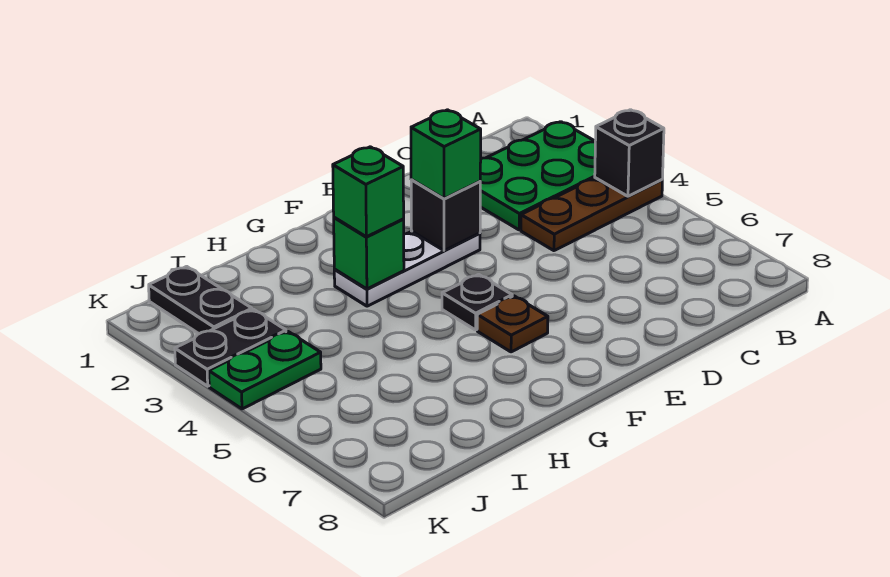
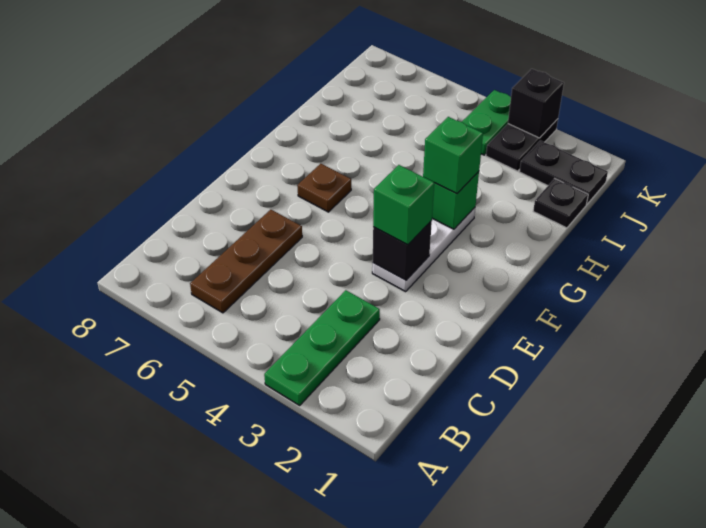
green 2x3 plate [480,122,595,230] -> green 1x3 plate [264,290,380,405]
brown 1x3 plate [521,178,662,251] -> brown 1x3 plate moved to [190,210,302,313]
black 1x1 brick [595,110,664,196] -> black 1x1 brick moved to [508,69,564,138]
black 1x1 plate [442,274,512,330] -> black 1x1 plate moved to [533,179,588,228]

